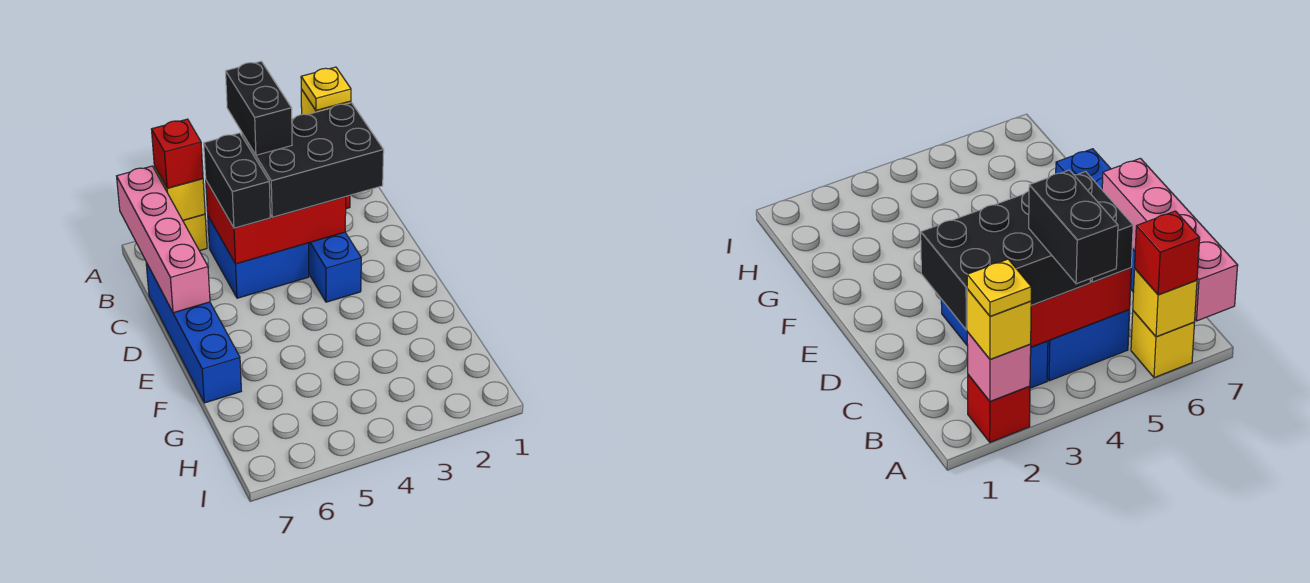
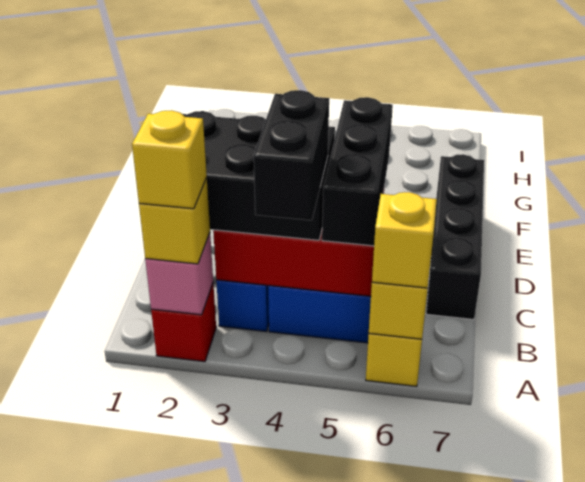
yellow 1x1 plate [301,67,351,111] -> yellow 1x1 brick [132,110,207,209]
red 1x1 brick [151,119,203,188] -> yellow 1x1 brick [372,192,437,288]
pink 1x4 brick [117,166,210,313] -> none
black 1x2 brick [204,133,270,228] -> black 1x3 brick [322,97,393,246]
blue 1x4 brick [146,263,241,403] -> black 1x4 brick [426,154,484,320]

